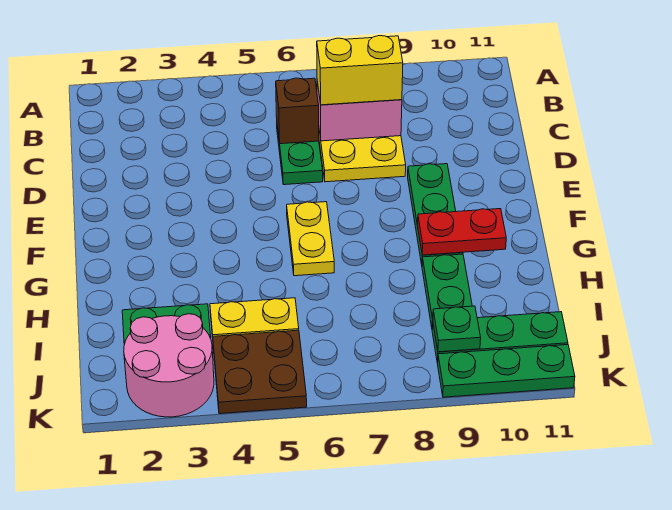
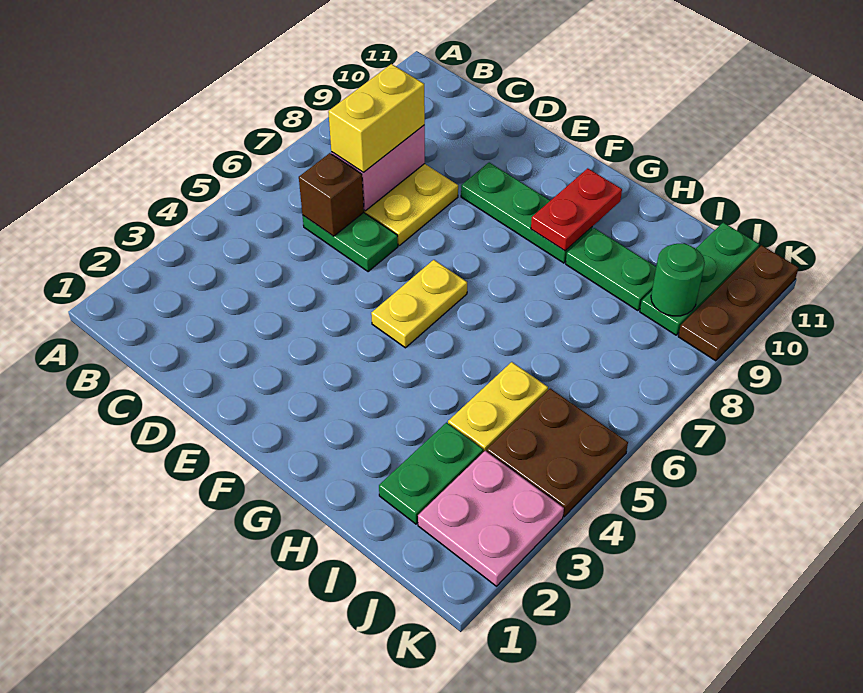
yellow 1x2 plate [287,202,334,276] -> yellow 1x2 plate turned to [371,260,467,348]
pink 2x2 round brick [124,314,214,417] -> pink 2x2 plate [418,451,564,586]
green 1x1 plate [433,306,481,352] -> green 1x1 round brick [651,243,705,316]
green 1x3 plate [438,345,575,397] -> brown 1x3 plate [678,245,799,361]

